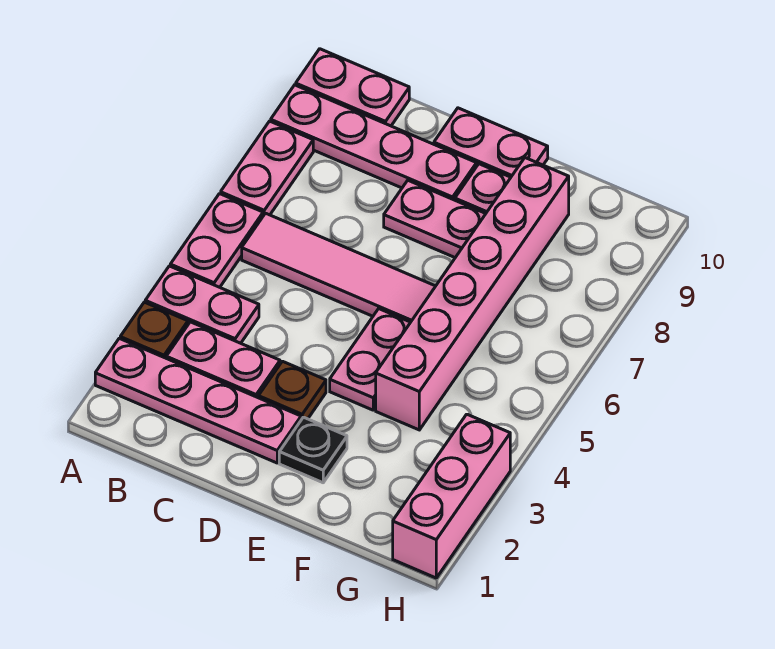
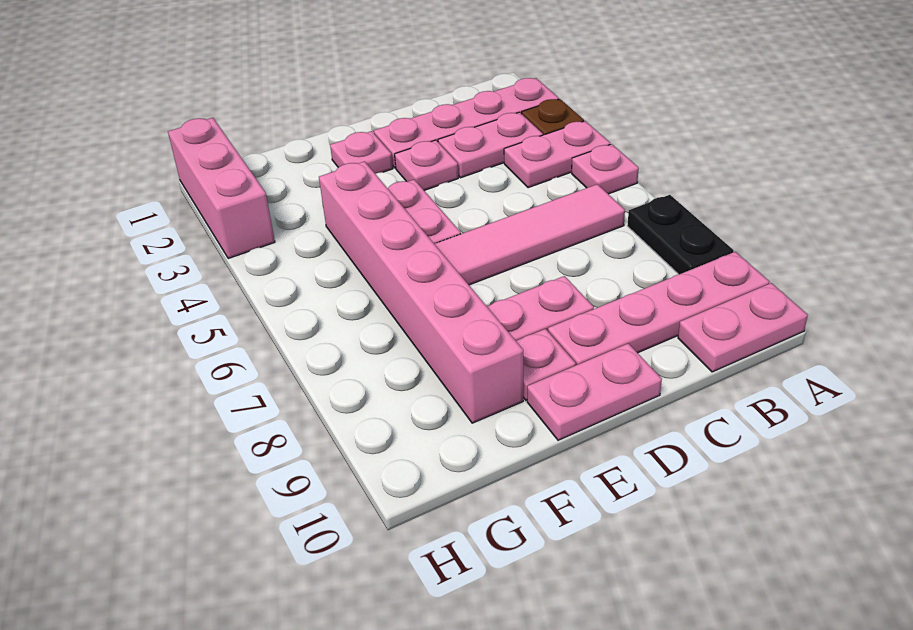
pink 1x2 plate [170,194,263,287] -> pink 1x1 plate [572,144,639,194]
pink 1x2 plate [221,121,313,216] -> black 1x2 plate [627,195,734,274]
brown 1x1 plate [258,361,326,420] -> pink 1x1 plate [395,140,458,190]
black 1x1 plate [279,417,347,483] -> pink 1x1 plate [330,131,393,174]

